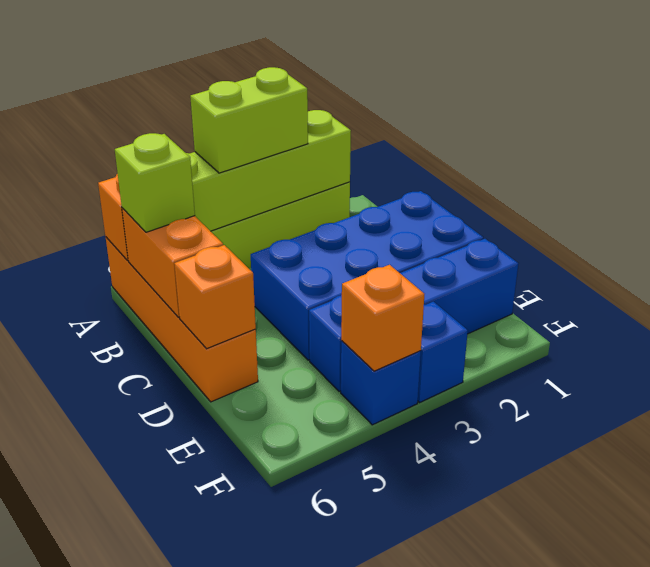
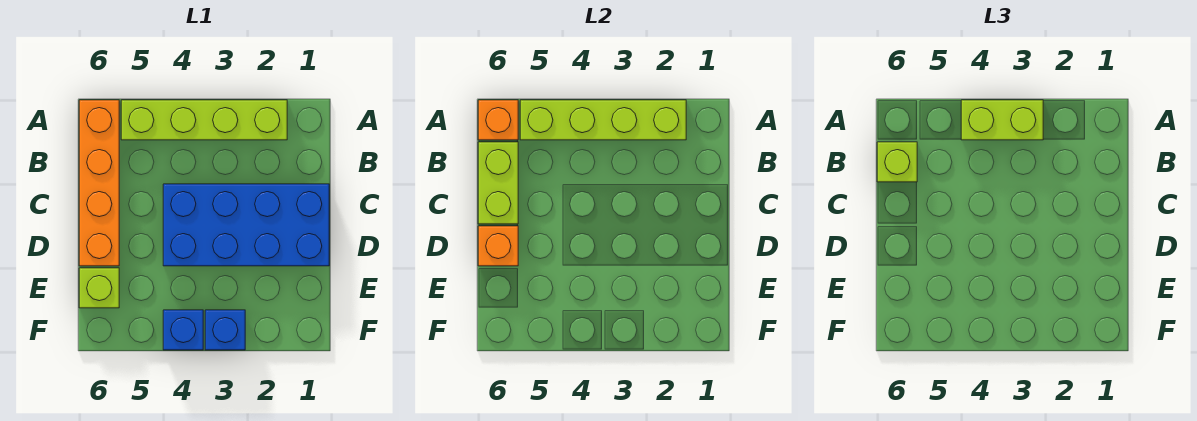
orange 1x2 brick [122,208,223,317] -> lime 1x2 brick [478,142,518,224]
blue 1x4 brick [309,239,518,391] -> none
none -> lime 1x1 brick [79,268,119,308]
orange 1x1 brick [341,265,424,371] -> none

